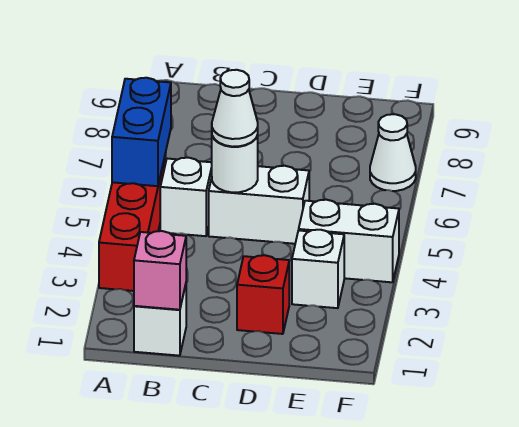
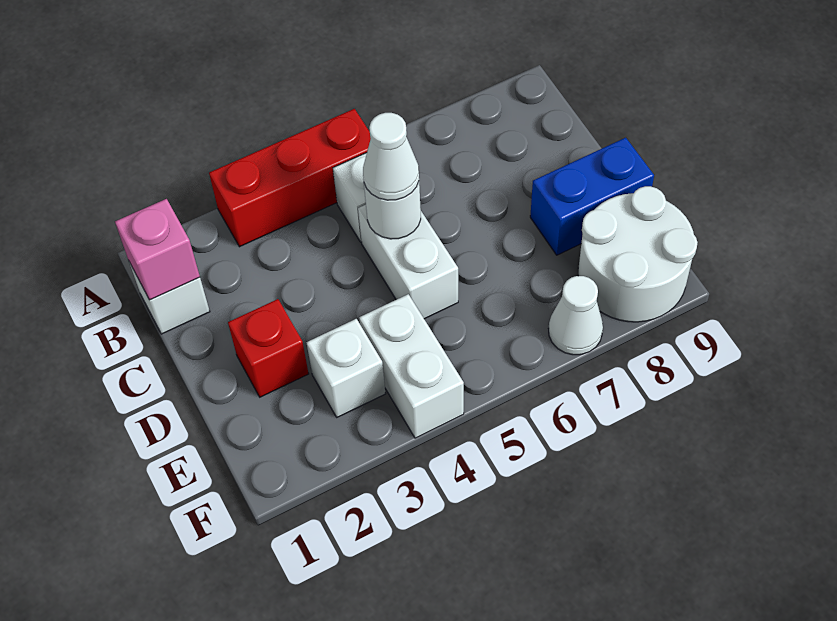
blue 1x2 brick [112,78,171,186] -> blue 1x2 brick moved to [530,138,654,255]
none -> white 2x2 round brick [578,186,698,322]

